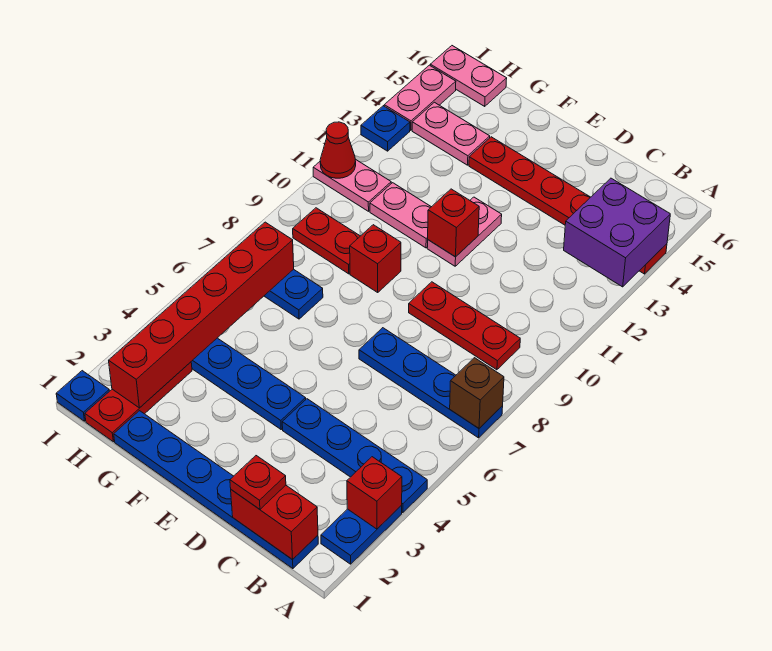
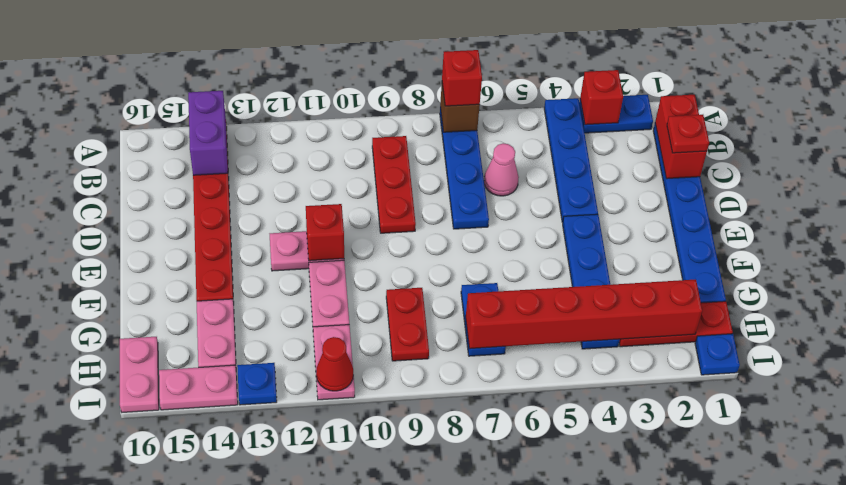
purple 2x2 brick [564,178,670,287] -> purple 1x2 brick [188,91,228,175]
none -> pink 1x1 cone [484,143,519,196]
red 1x1 brick [350,225,401,292] -> red 1x1 brick moved to [442,50,482,106]

